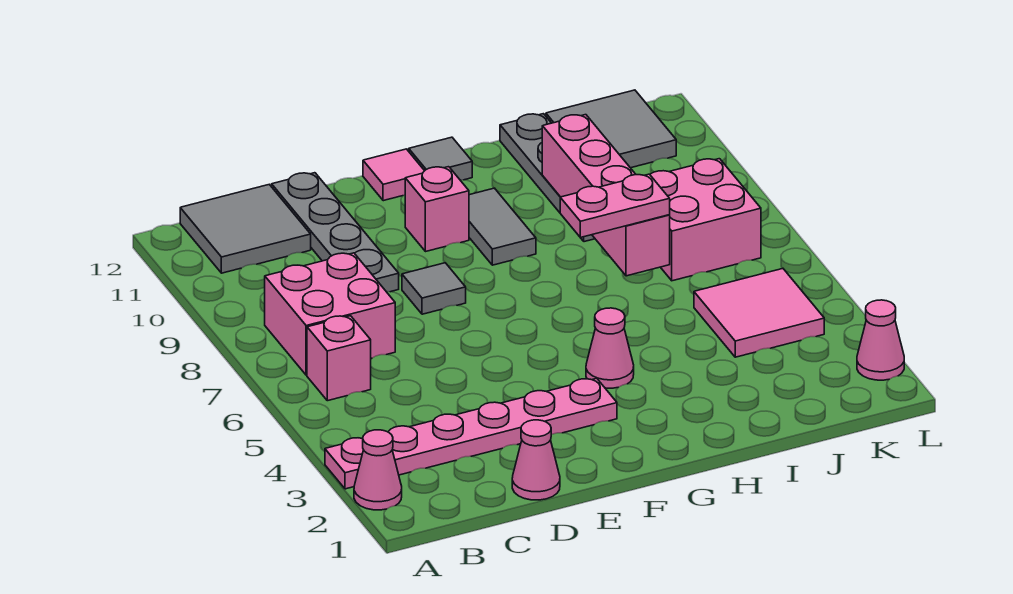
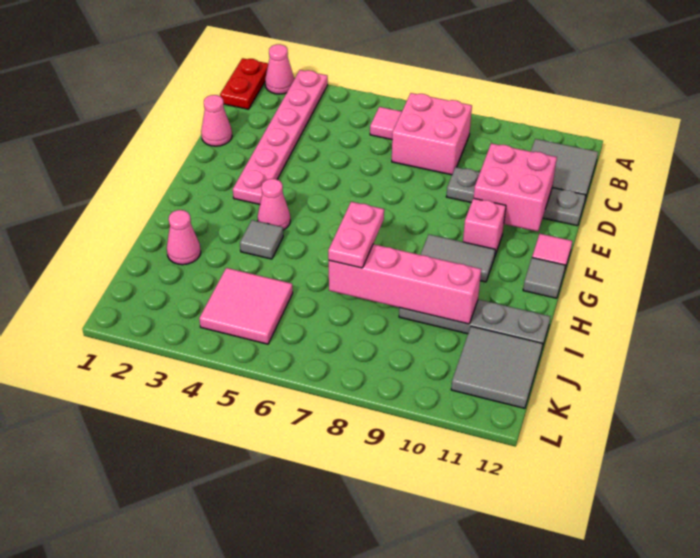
none -> red 1x2 plate [220,58,268,109]
pink 1x1 brick [307,316,371,401] -> pink 1x1 tile [370,107,402,139]
grey 1x1 tile [402,263,466,314] -> grey 1x1 tile moved to [240,220,283,259]
pink 2x2 brick [650,159,761,281] -> pink 2x2 brick moved to [474,143,557,232]
pink 1x1 cone [857,300,904,380] -> pink 1x1 cone moved to [167,210,201,265]

